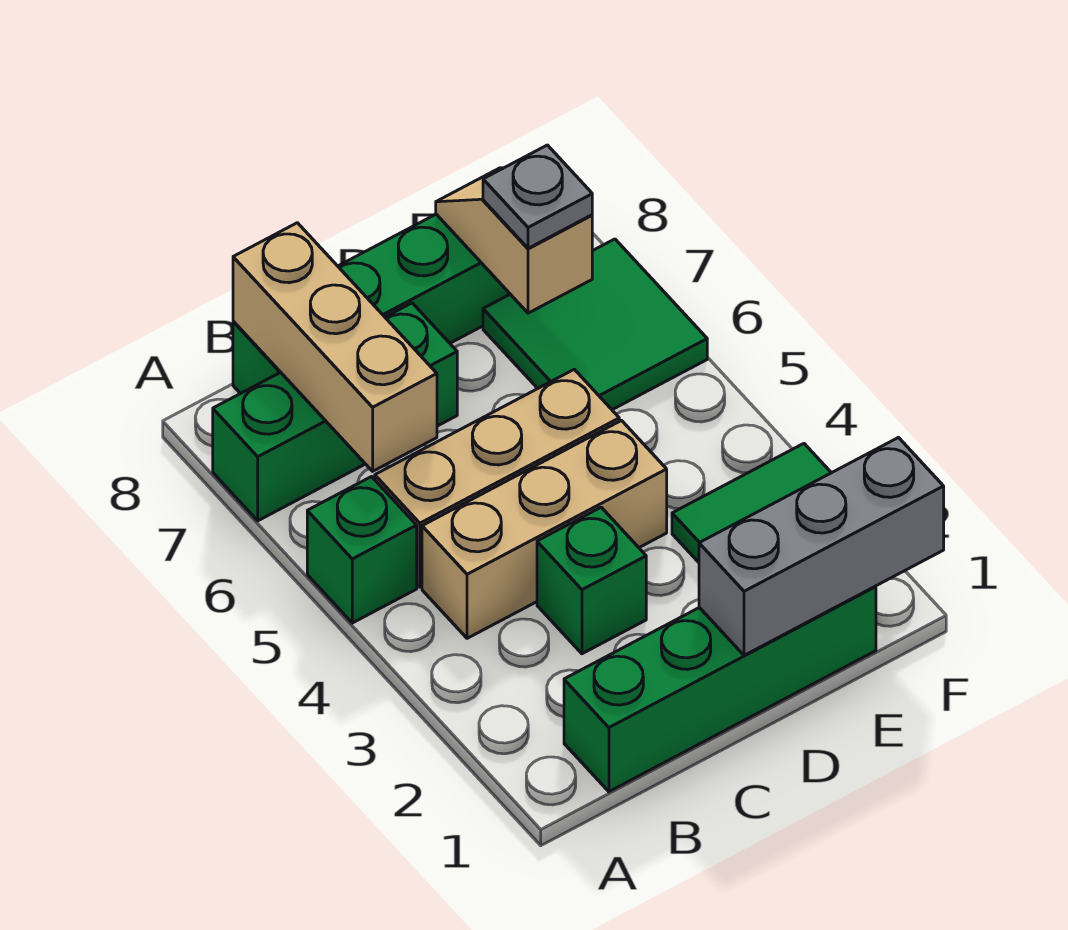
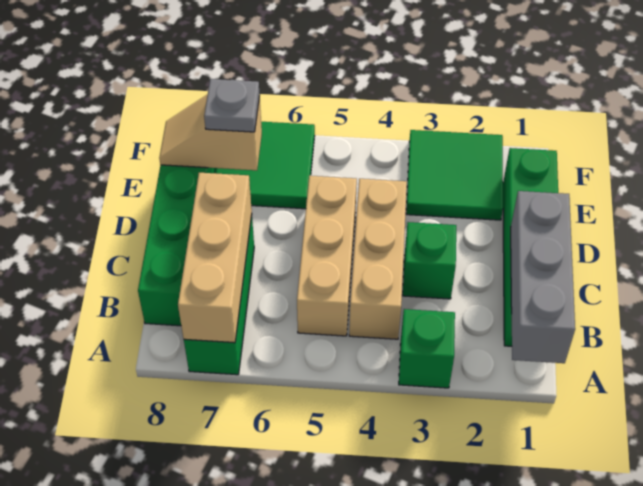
green 1x1 brick [307,477,417,623] -> green 1x1 brick moved to [399,309,455,388]
tan 1x3 brick [233,223,437,471] -> tan 1x3 brick turned to [178,173,252,343]
grey 1x3 brick [699,438,944,655] -> grey 1x3 brick moved to [511,191,575,363]

